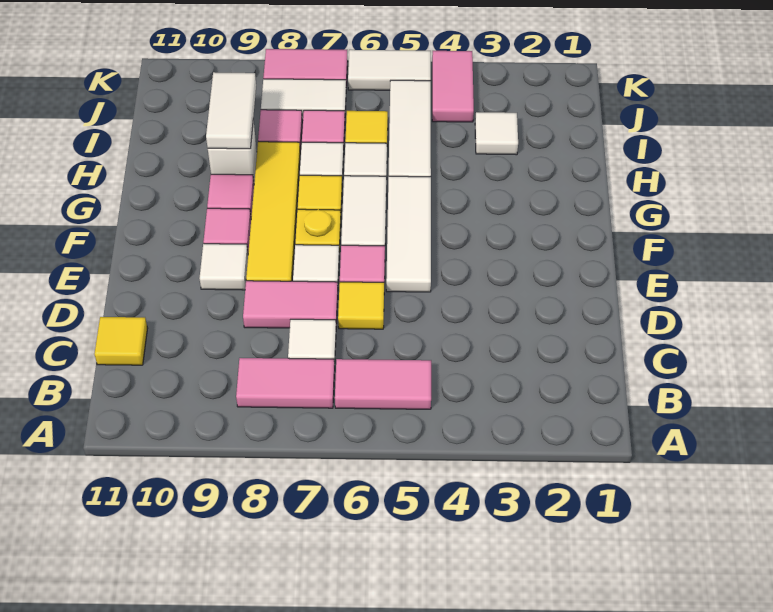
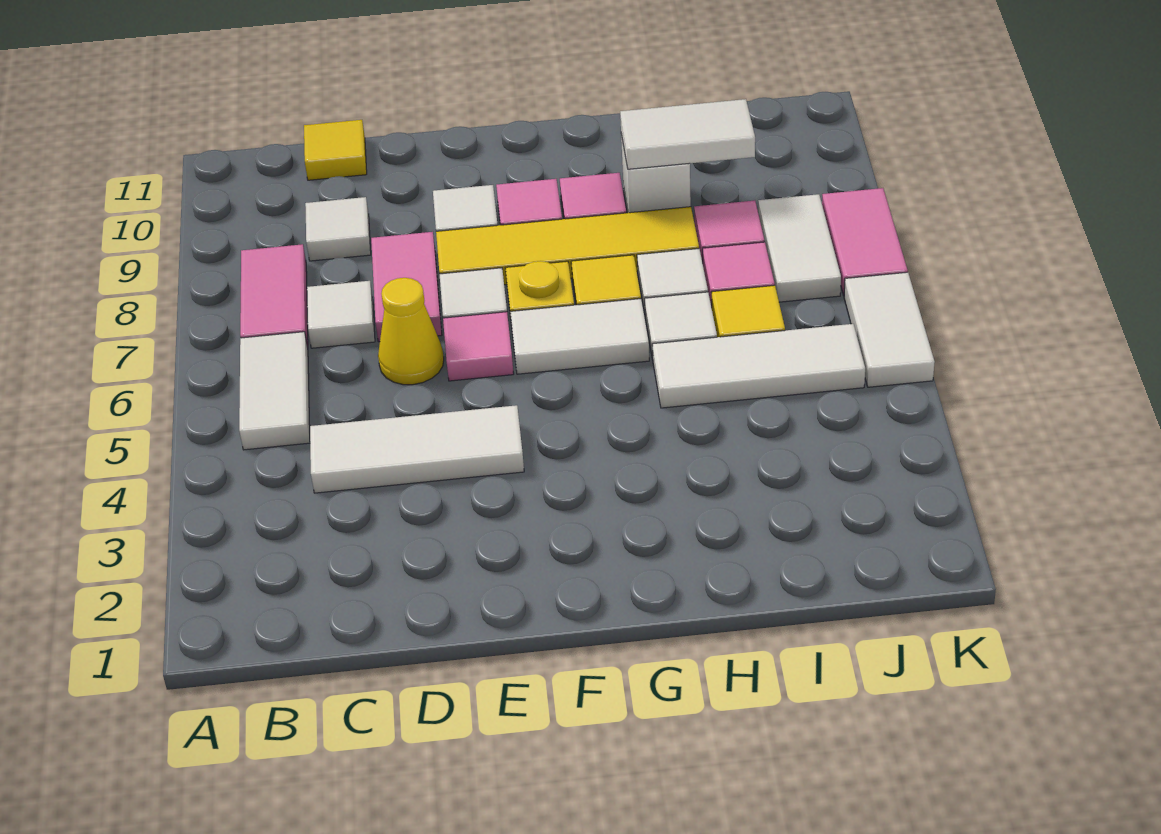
pink 1x2 tile [335,359,431,409] -> white 1x2 tile [239,332,310,450]
yellow 1x1 tile [338,282,384,329] -> yellow 1x1 cone [378,278,444,385]
white 1x3 tile [386,176,431,292] -> white 1x3 tile moved to [310,405,524,493]
white 1x1 tile [475,112,518,155] -> white 1x1 tile moved to [305,197,371,261]
pink 1x2 tile [432,51,474,122] -> none

